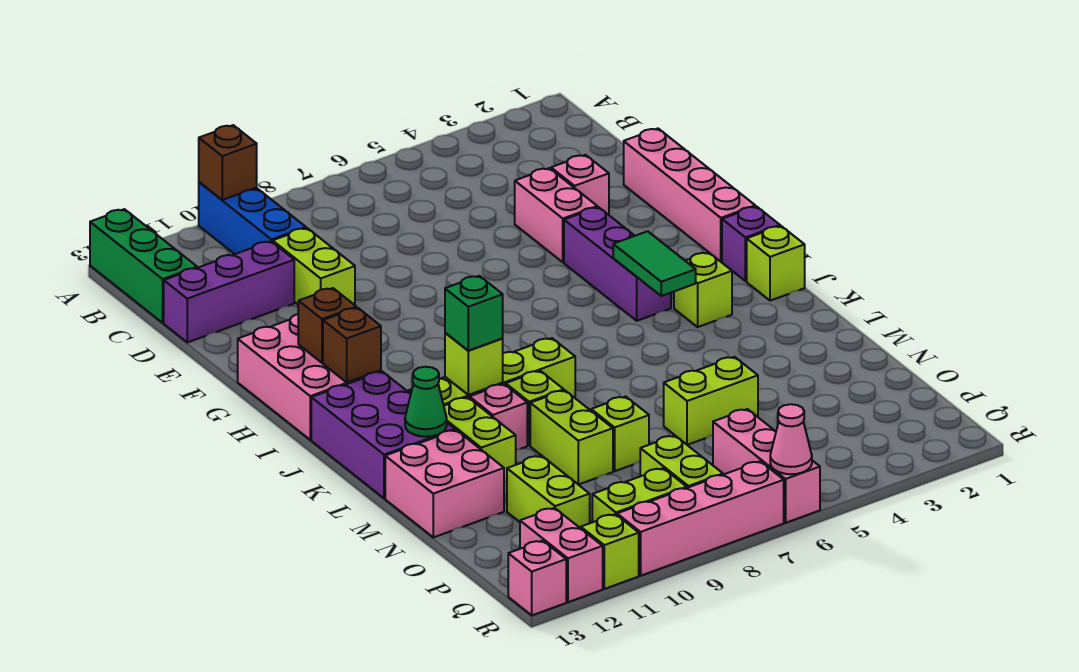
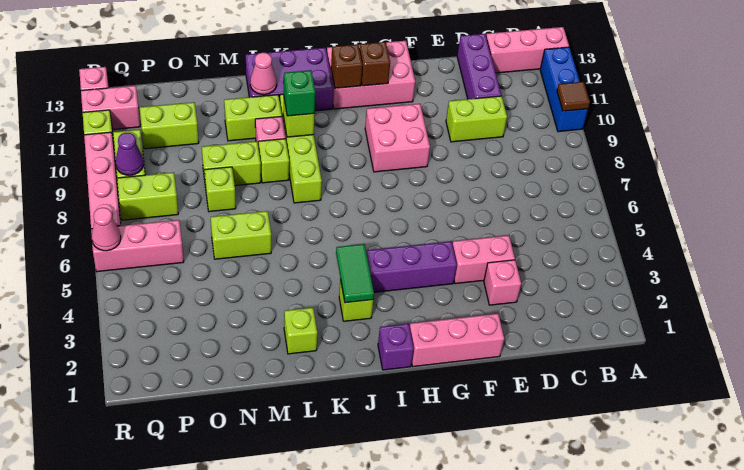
blue 1x3 brick [199,182,306,254] -> blue 1x3 brick turned to [540,47,588,132]
brown 1x1 brick [199,125,257,200] -> brown 1x1 tile [557,82,590,111]
green 1x3 brick [90,209,197,323] -> pink 1x3 brick [486,27,569,73]
pink 1x4 brick [624,129,755,262] -> pink 1x3 brick [410,314,504,367]
green 1x2 tile [613,231,696,296] -> green 1x2 tile turned to [336,244,374,303]
lime 1x1 brick [747,226,805,301] -> lime 1x1 brick moved to [284,308,317,354]
green 1x1 cone [405,367,447,437] -> pink 1x1 cone [250,53,277,95]
pink 2x2 brick [385,430,504,537] -> pink 2x2 brick moved to [365,104,430,172]
lime 1x2 brick [664,357,758,445] -> lime 1x2 brick turned to [211,211,271,259]
none -> purple 1x1 cone [116,133,144,175]

